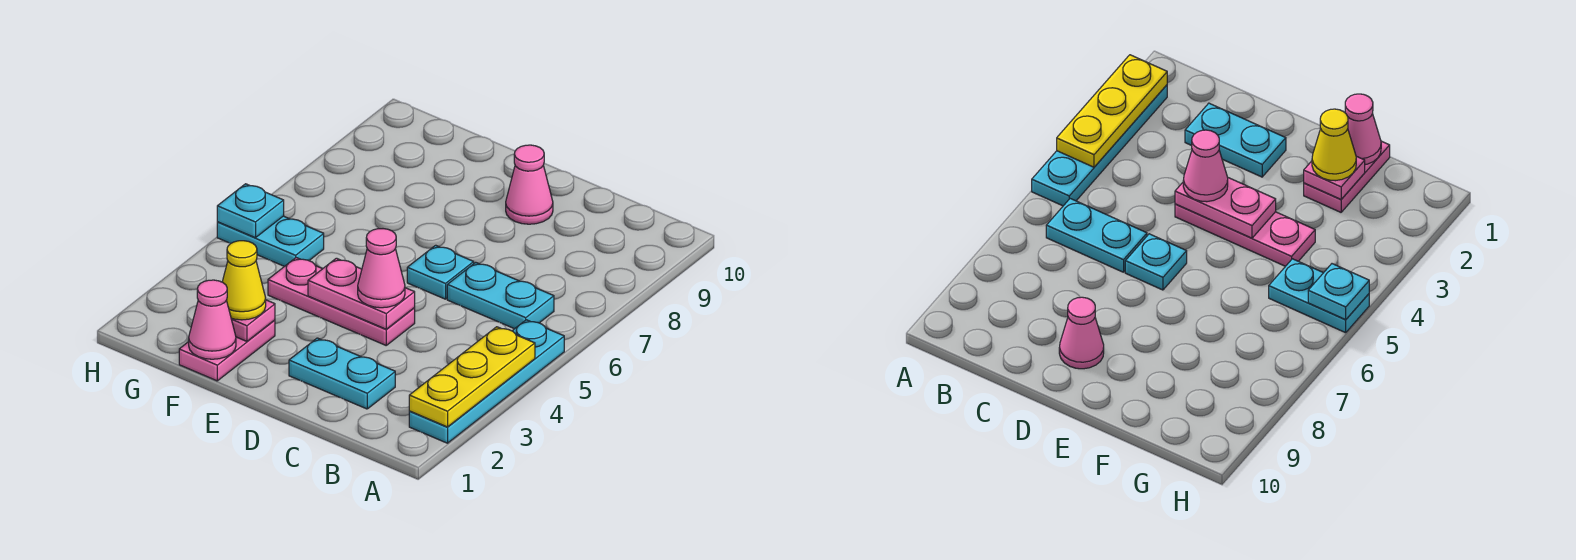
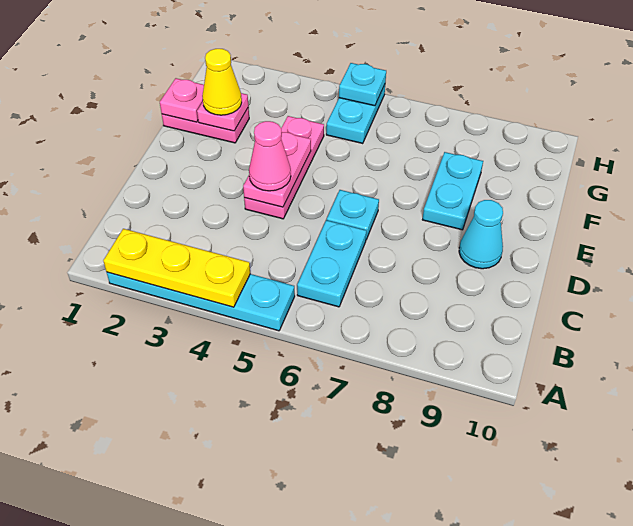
cyan 1x2 plate [289,338,395,409] -> cyan 1x2 plate moved to [422,152,483,230]
pink 1x1 cone [506,145,553,224] -> cyan 1x1 cone [459,200,503,269]
pink 1x1 cone [189,280,236,359] -> pink 1x1 plate [160,78,204,122]

